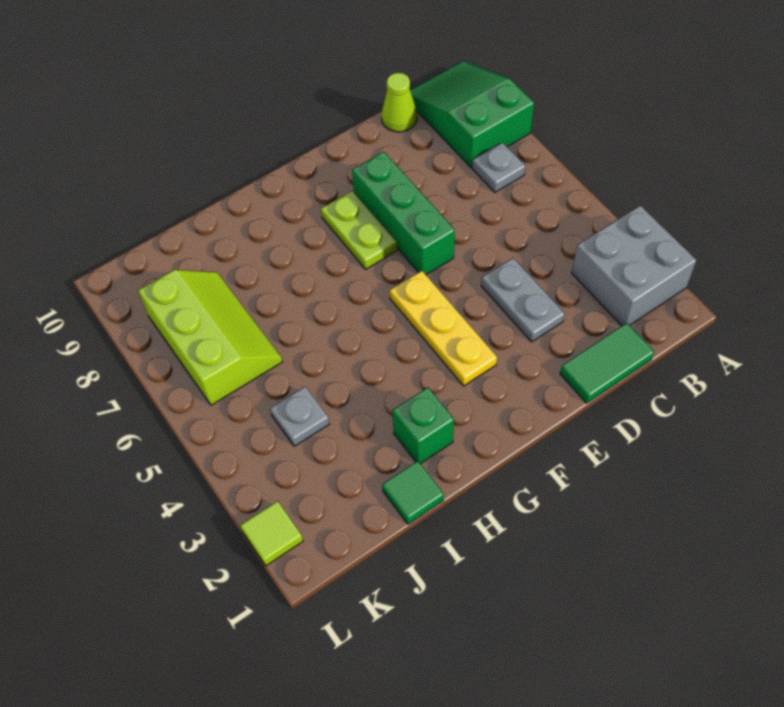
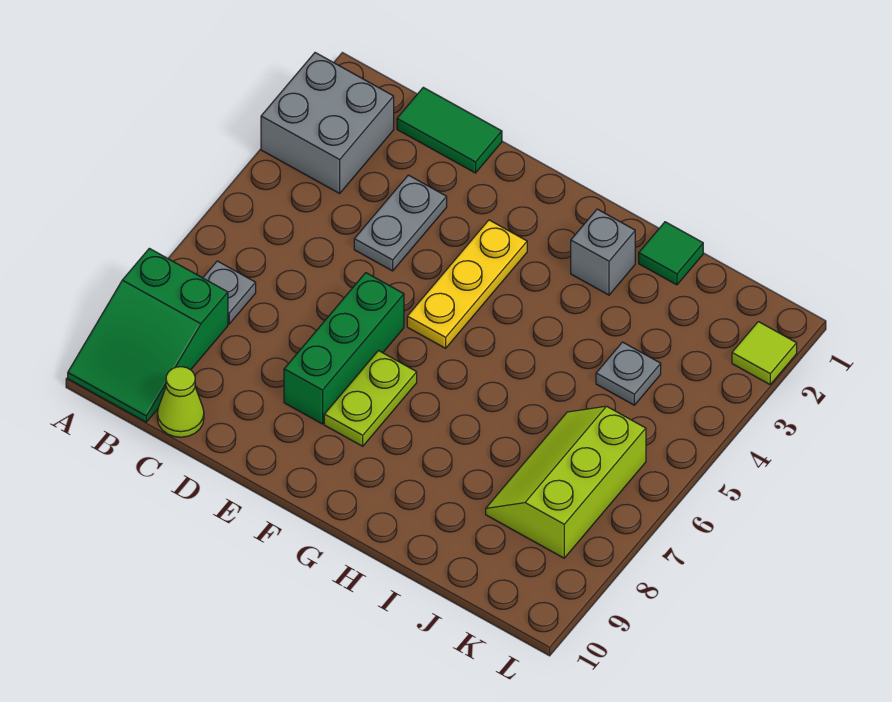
green 1x1 brick [392,387,454,464] -> grey 1x1 brick [571,209,635,295]

